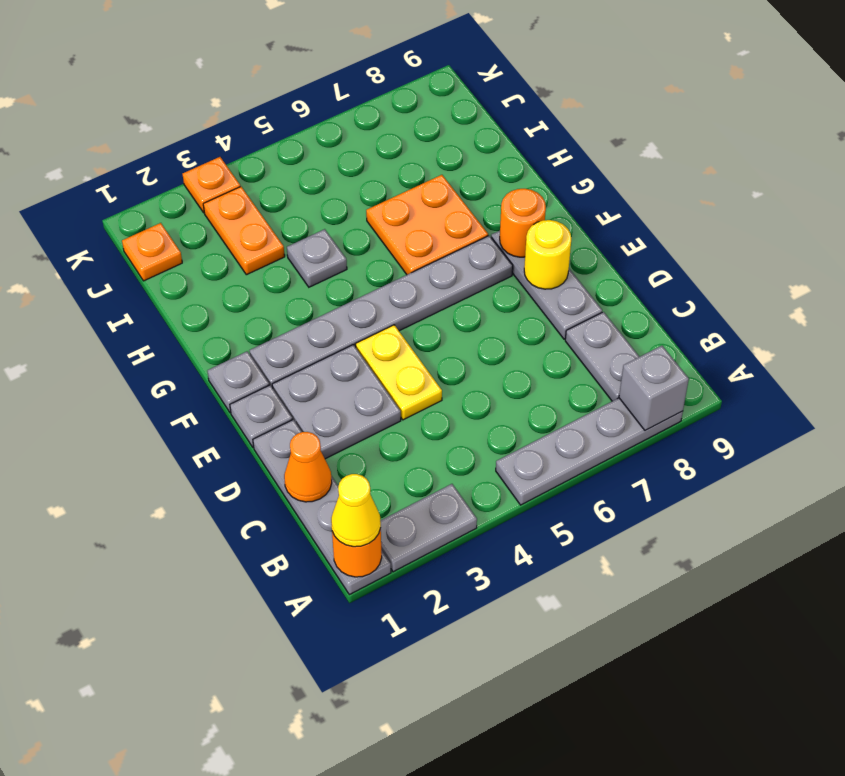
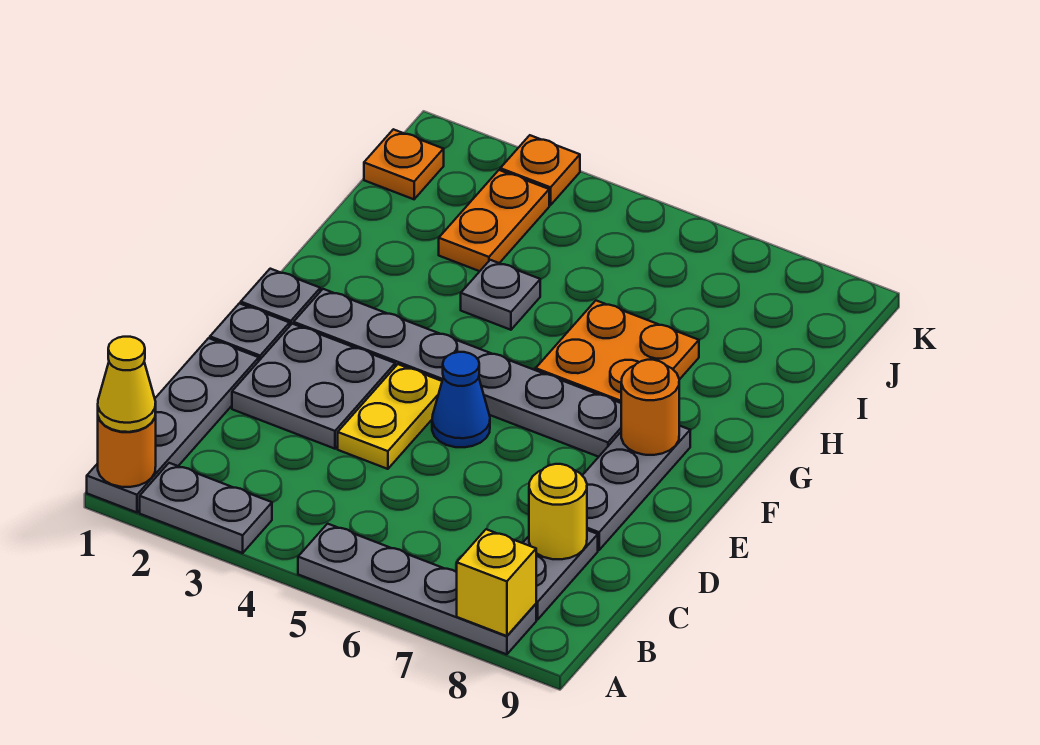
grey 1x1 brick [619,346,689,430] -> yellow 1x1 brick [457,529,536,636]
orange 1x1 cone [284,432,332,502] -> none
none -> blue 1x1 cone [432,352,490,447]
yellow 1x1 round brick [524,220,571,289] -> yellow 1x1 round brick moved to [529,464,587,559]

